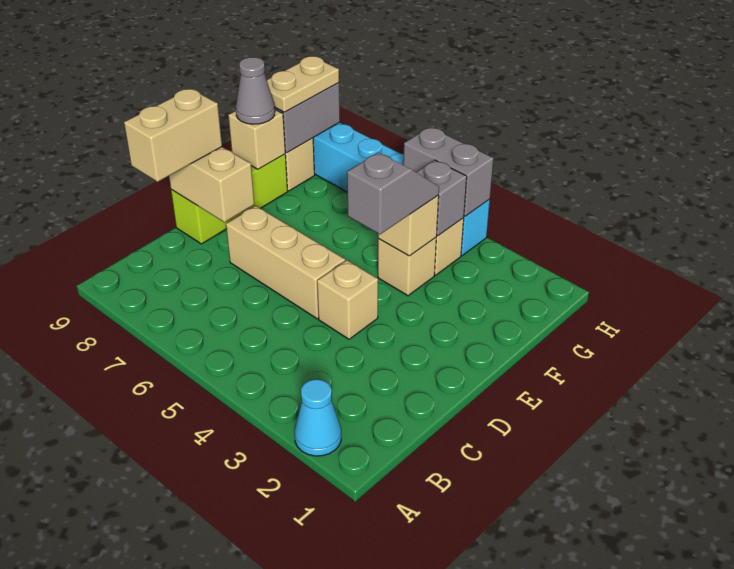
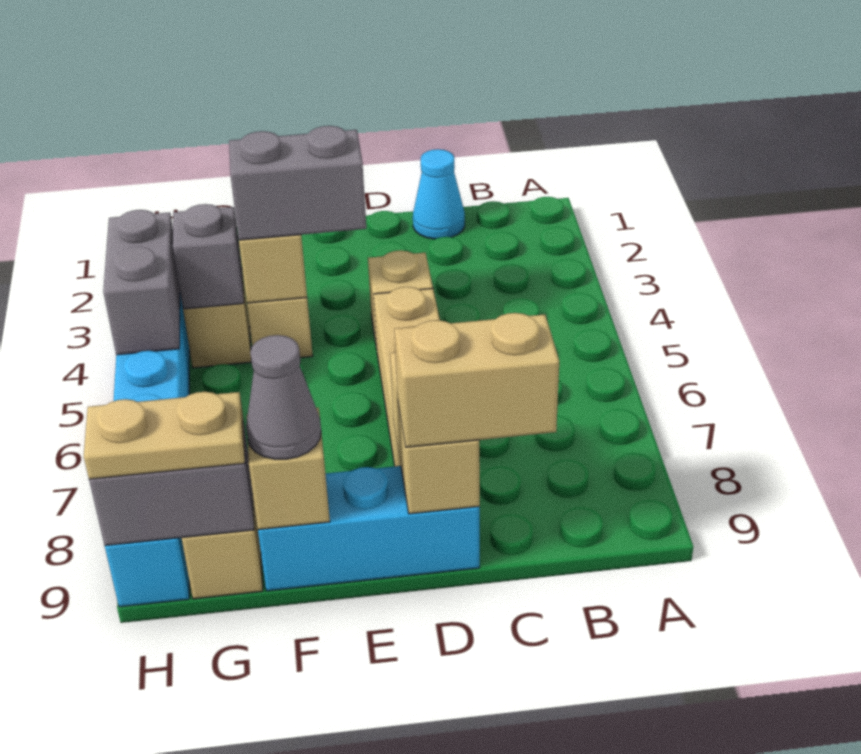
cyan 1x1 cone [295,379,341,456] -> cyan 1x1 cone moved to [413,149,465,239]
lime 1x3 brick [171,154,288,244] -> cyan 1x3 brick [258,466,480,591]
grey 1x2 slope [347,152,439,234] -> grey 1x2 brick [229,126,366,240]

